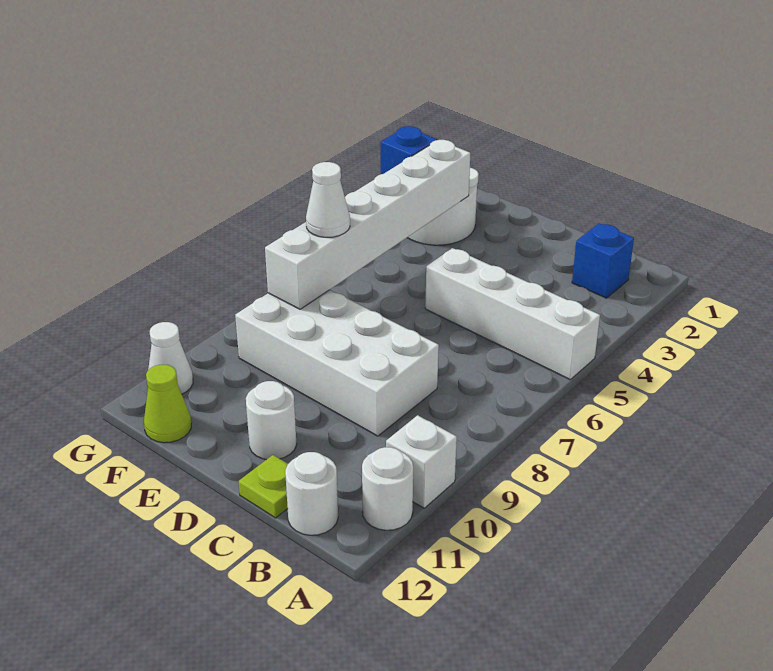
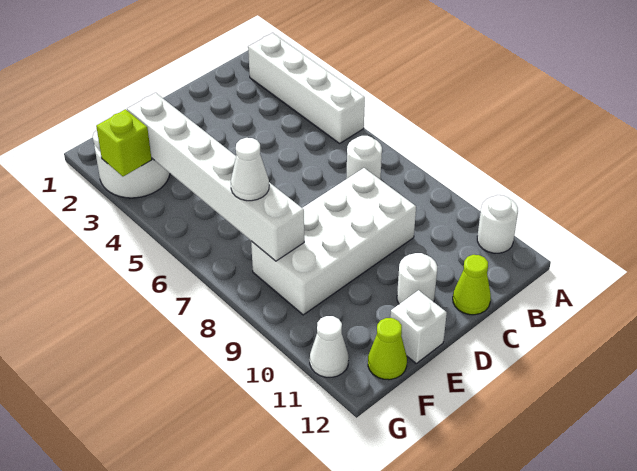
white 1x4 brick [425,248,600,379] -> white 1x4 brick turned to [248,33,365,143]
white 1x1 brick [386,415,457,508] -> white 1x1 brick moved to [390,290,447,363]
blue 1x1 brick [572,223,634,298] -> none
white 1x1 round brick [285,452,338,535] -> white 1x1 round brick moved to [346,136,382,180]
lime 1x1 plate [239,455,288,518] -> lime 1x1 cone [453,255,491,315]
blue 1x1 brick [381,126,437,174] -> lime 1x1 brick [96,109,152,176]

